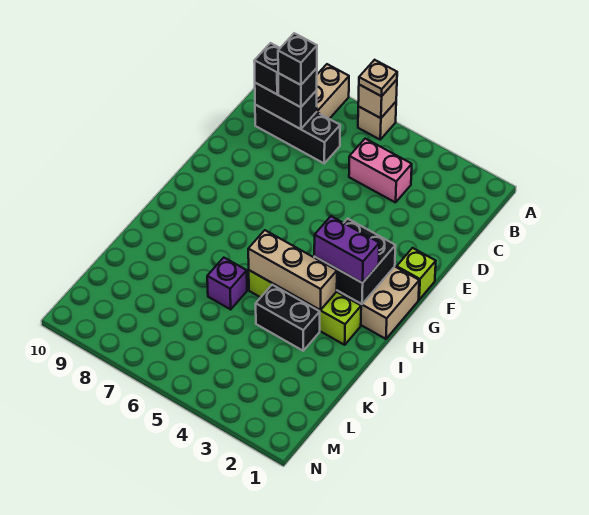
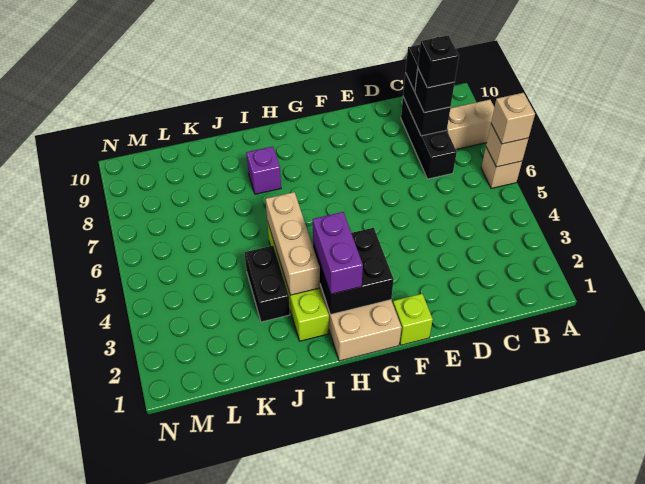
tan 1x1 plate [359,60,397,96] -> tan 1x1 brick [491,93,535,144]
pink 1x2 brick [349,139,412,203] -> none
purple 1x1 brick [207,258,247,309] -> purple 1x1 brick moved to [246,147,281,194]

